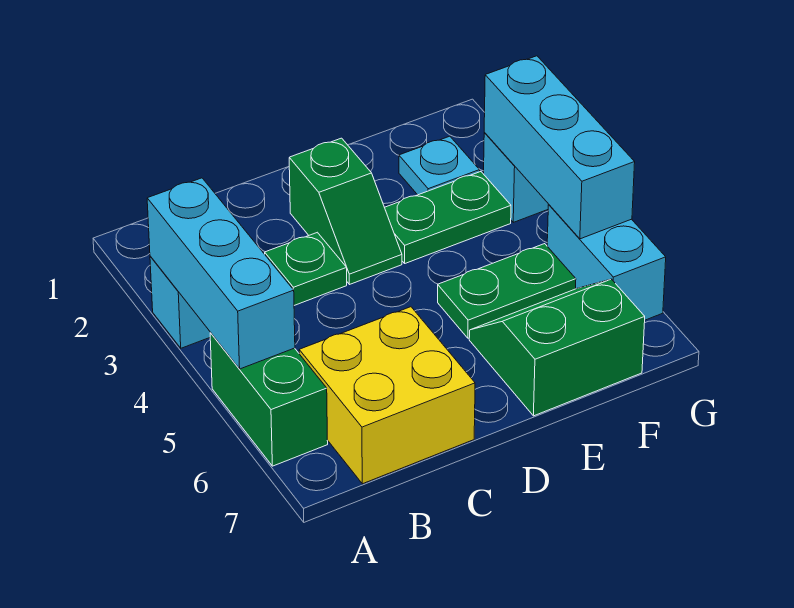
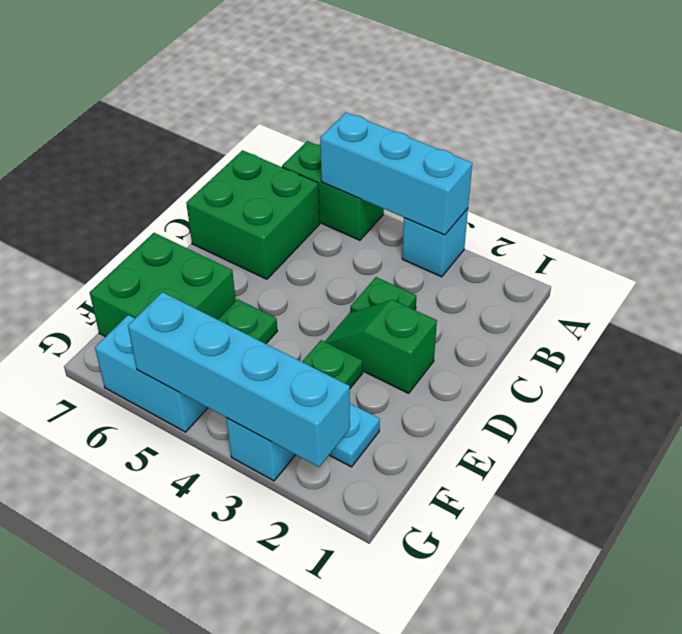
yellow 2x2 brick [299,307,475,484] -> green 2x2 brick [186,150,320,279]
green 2x2 slope [469,279,645,416] -> green 2x2 brick [90,233,236,337]
cyan 1x3 brick [484,56,635,239] -> cyan 1x4 brick [128,292,350,467]

